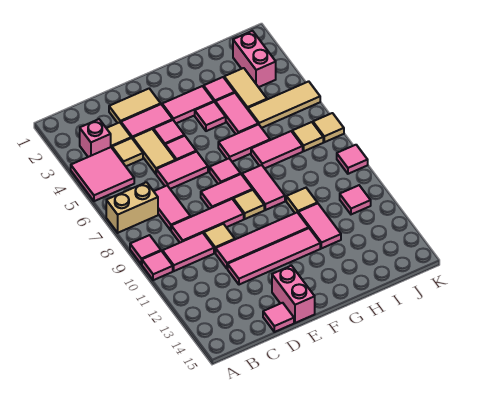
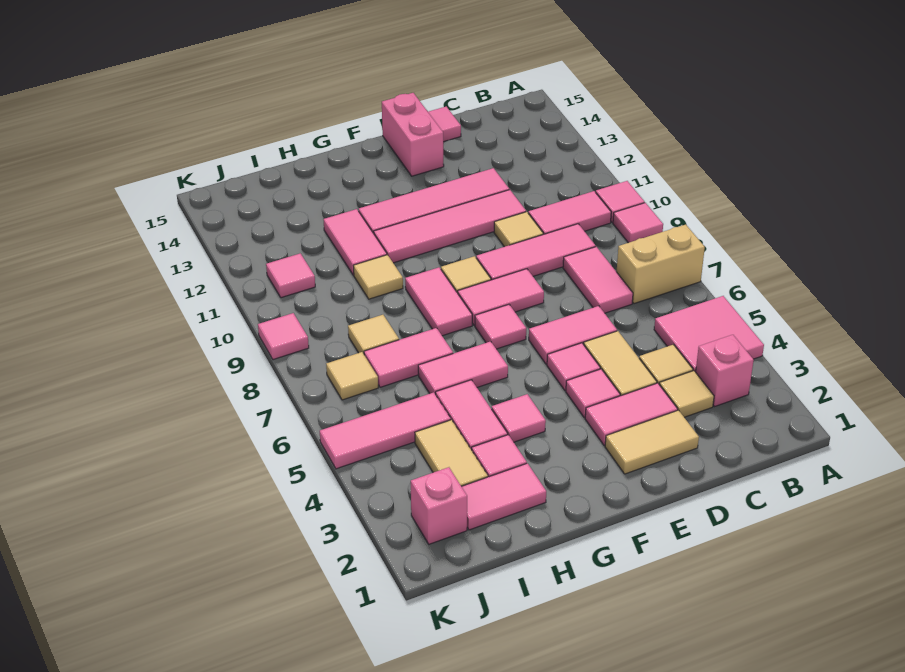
pink 1x2 tile [162,86,214,123] -> pink 1x2 tile moved to [462,463,546,530]
tan 1x3 tile [248,81,320,128] -> pink 1x3 tile [320,392,451,469]
pink 1x2 brick [233,31,276,87] -> pink 1x1 brick [411,467,467,544]
tan 1x1 tile [313,113,344,142] -> tan 1x1 tile moved to [348,315,399,354]

